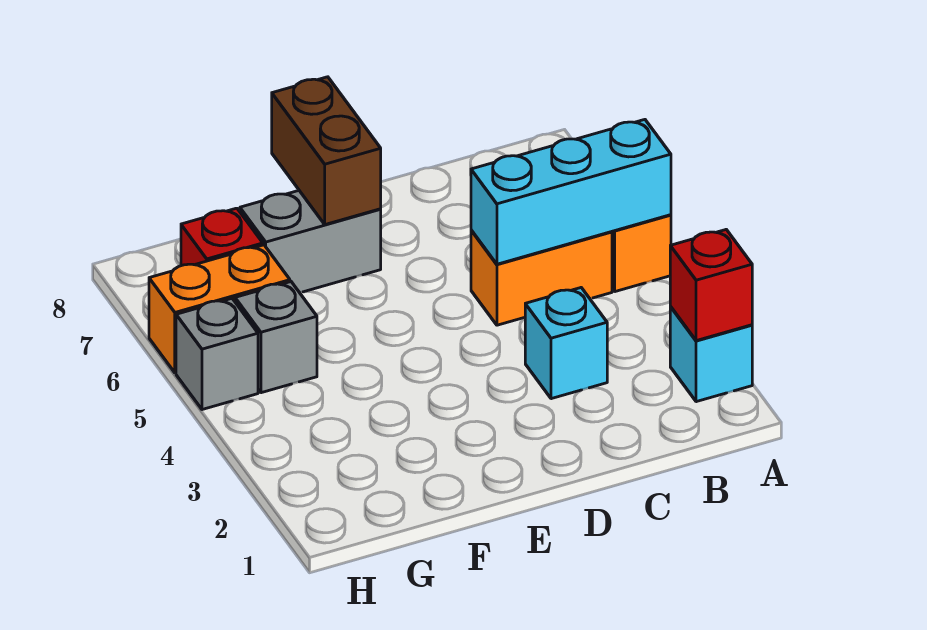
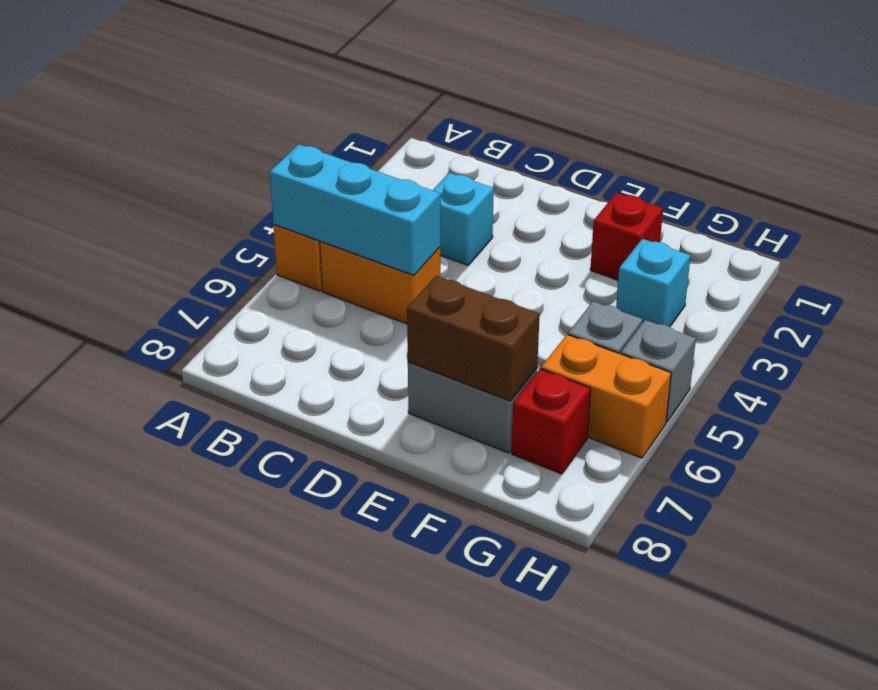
cyan 1x1 brick [670,307,752,402] -> cyan 1x1 brick moved to [616,239,691,327]
red 1x1 brick [670,230,752,341] -> red 1x1 brick moved to [590,193,663,280]
brown 1x2 brick [272,77,381,225] -> brown 1x2 brick turned to [407,276,540,401]

